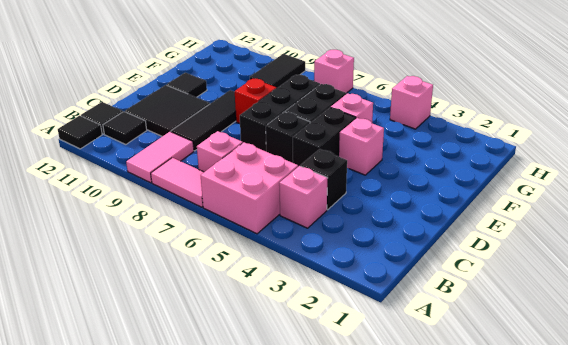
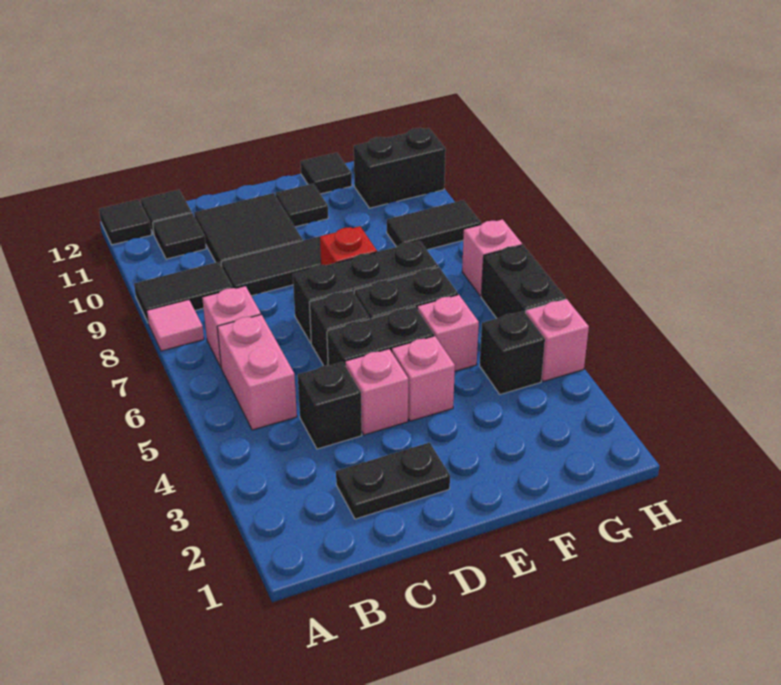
pink 2x2 brick [201,142,298,234] -> pink 1x2 brick [217,315,297,430]
pink 1x2 tile [151,158,204,207] -> pink 1x1 tile [147,300,204,351]
pink 1x2 tile [126,132,194,183] -> black 1x2 tile [134,262,233,322]
pink 1x1 brick [279,166,327,228] -> pink 1x1 brick moved to [345,349,408,435]
none -> black 1x2 plate [336,443,450,519]
none -> black 1x1 tile [301,153,352,194]
none -> black 1x1 brick [480,311,545,394]
none -> black 1x2 brick [354,128,446,208]
none -> black 1x2 brick [481,245,566,318]

